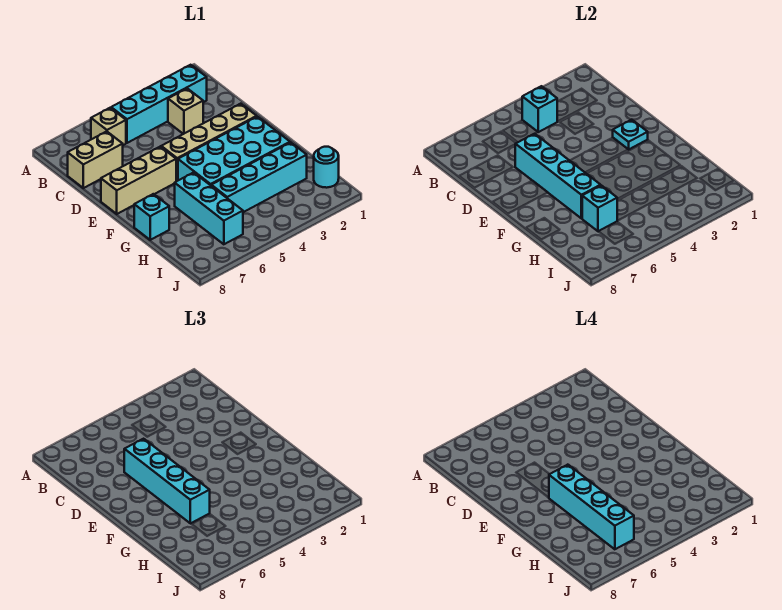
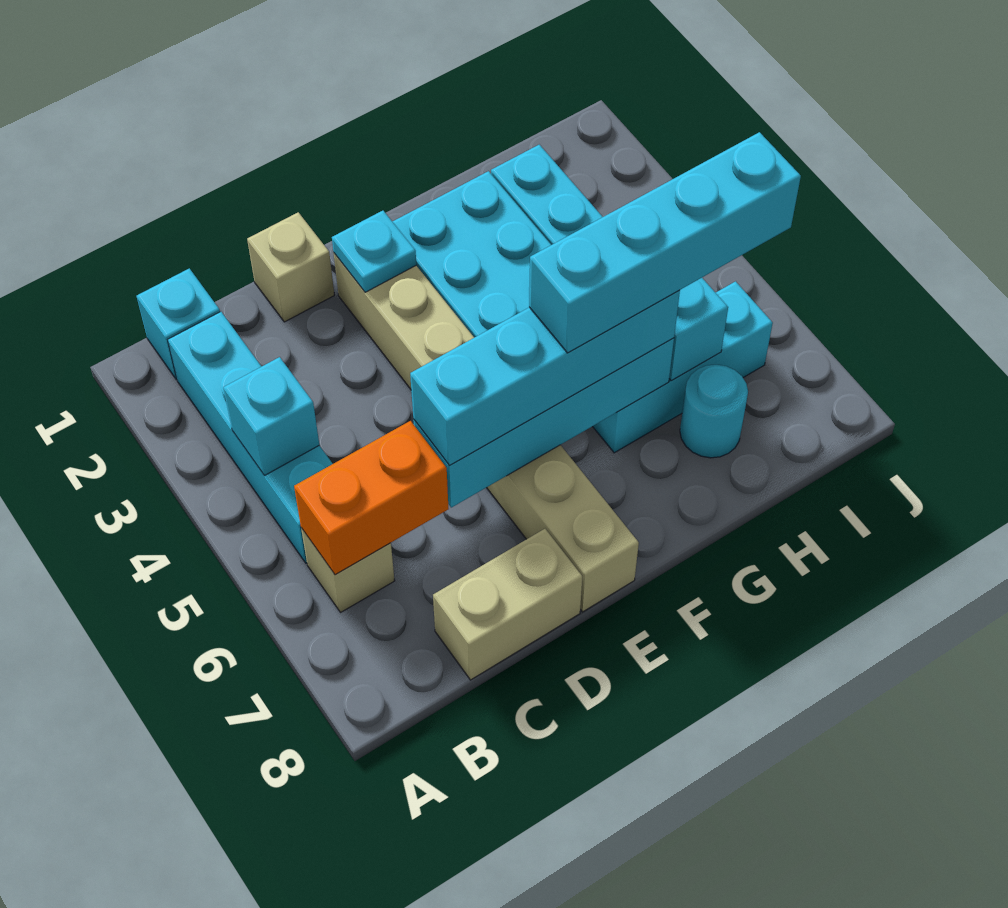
none -> orange 1x2 brick [294,421,449,575]
tan 1x1 brick [168,88,203,134] -> tan 1x1 brick moved to [247,212,334,322]
tan 1x2 brick [68,131,123,188] -> tan 1x2 brick turned to [433,529,582,680]
cyan 1x1 brick [134,194,169,240] -> cyan 1x1 brick moved to [136,268,220,380]
cyan 1x1 round brick [314,147,339,188] -> cyan 1x1 round brick moved to [680,365,748,458]

